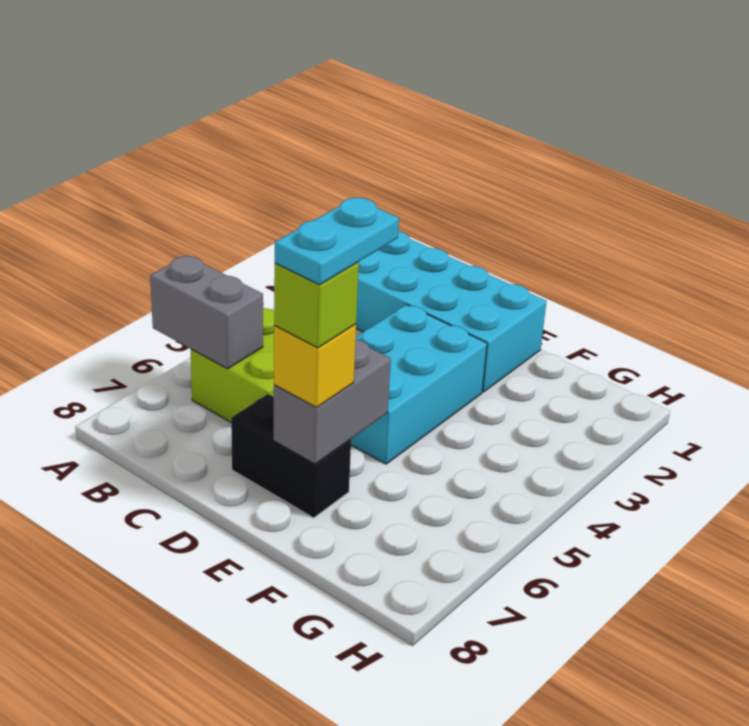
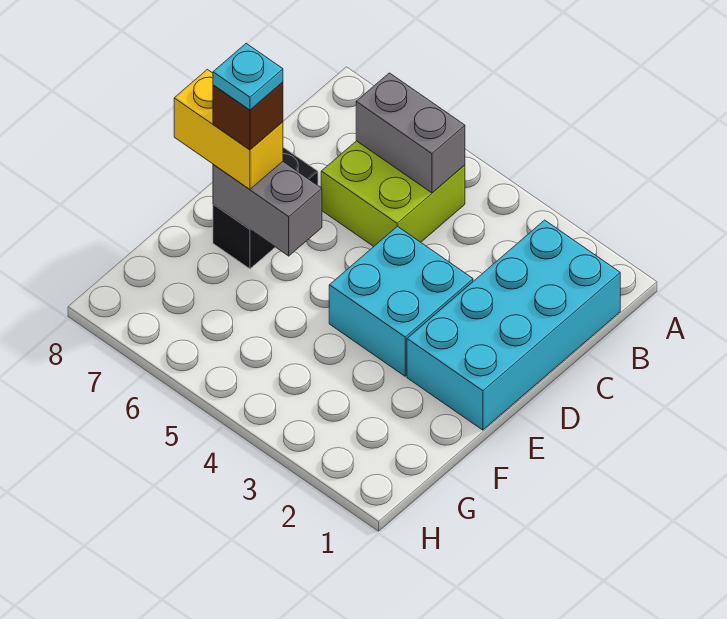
grey 1x2 brick [150,255,263,369] -> grey 1x2 brick turned to [356,73,465,193]
cyan 2x3 brick [351,304,487,464] -> cyan 2x2 brick [329,226,473,376]
cyan 1x2 plate [275,198,399,285] -> cyan 1x1 plate [213,44,283,110]
yellow 1x1 brick [274,324,356,408] -> yellow 1x2 brick [174,69,283,189]
lime 1x1 brick [274,262,359,348] -> brown 1x1 brick [213,82,283,150]

